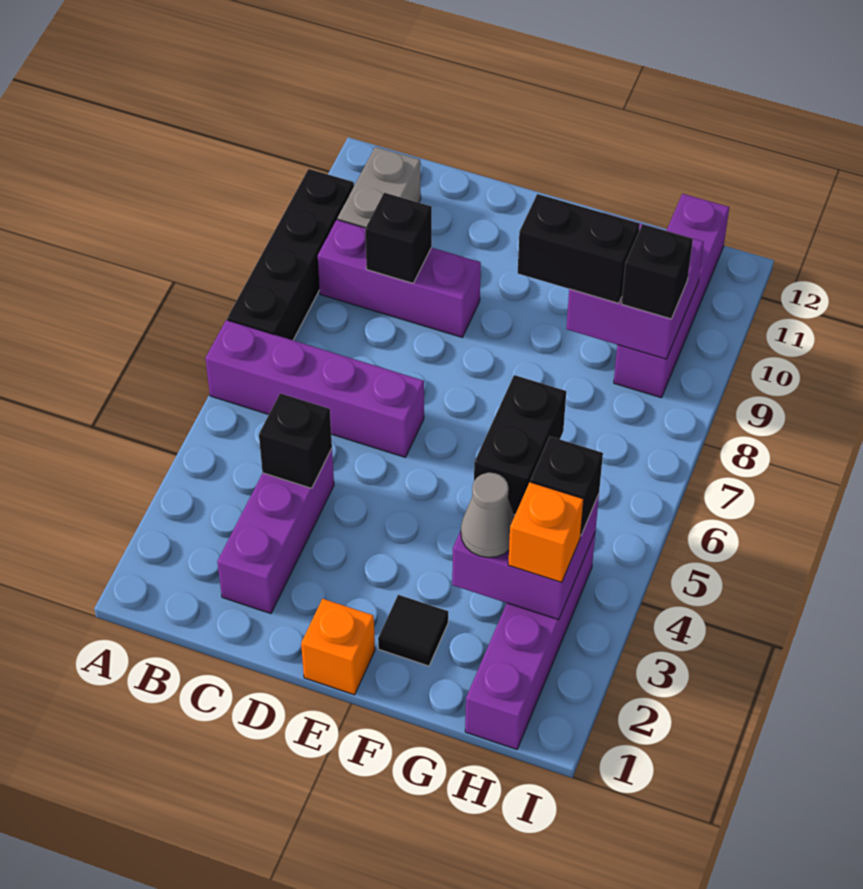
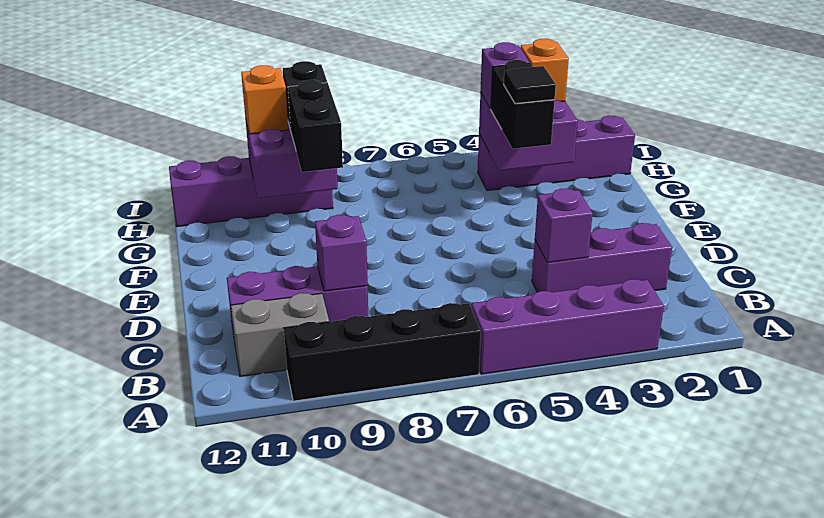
purple 1x4 brick [205,320,424,457] -> purple 1x4 brick turned to [471,279,664,374]
purple 1x3 brick [318,220,481,337] -> purple 1x3 brick turned to [227,266,368,341]
black 1x1 brick [259,393,332,488] -> purple 1x1 brick [535,189,593,263]
black 1x1 brick [365,193,432,283] -> purple 1x1 brick [315,215,368,291]
orange 1x1 brick [301,599,375,695] -> orange 1x1 brick moved to [241,65,288,134]
black 1x1 tile [378,595,448,666] -> black 1x1 tile moved to [504,66,556,104]
grey 1x1 cone [461,473,514,557] -> none
black 1x2 brick [474,375,566,515] -> black 1x2 brick turned to [491,60,555,149]
black 1x1 brick [530,437,603,535] -> purple 1x1 brick [480,42,530,109]

